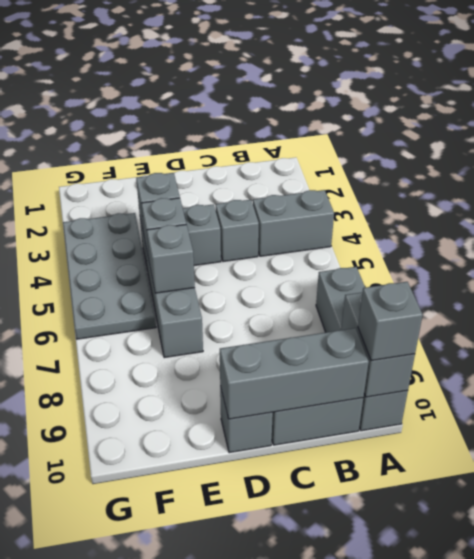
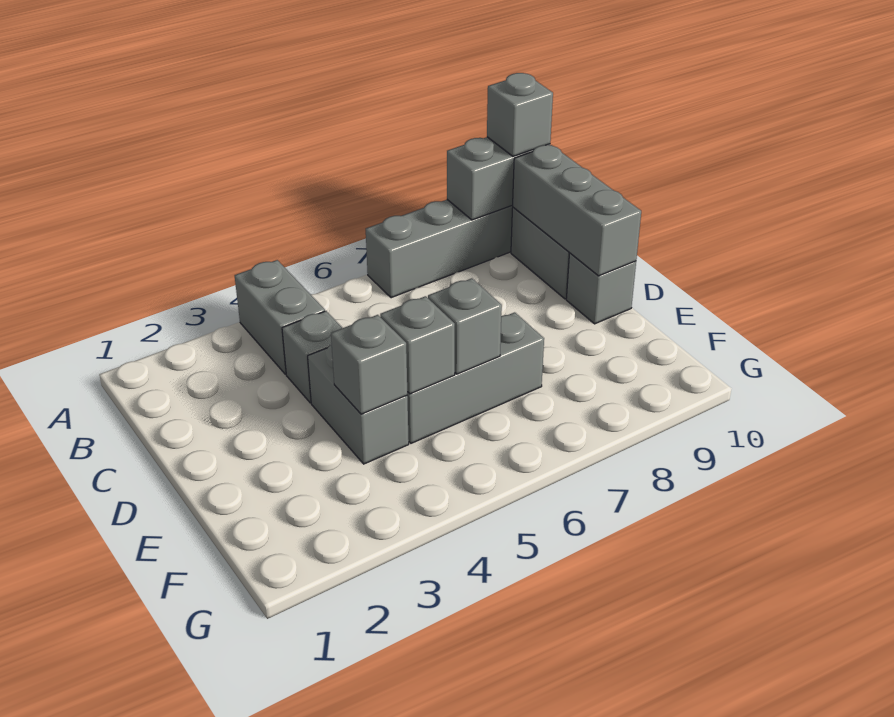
grey 2x4 plate [63,213,156,339] -> none

